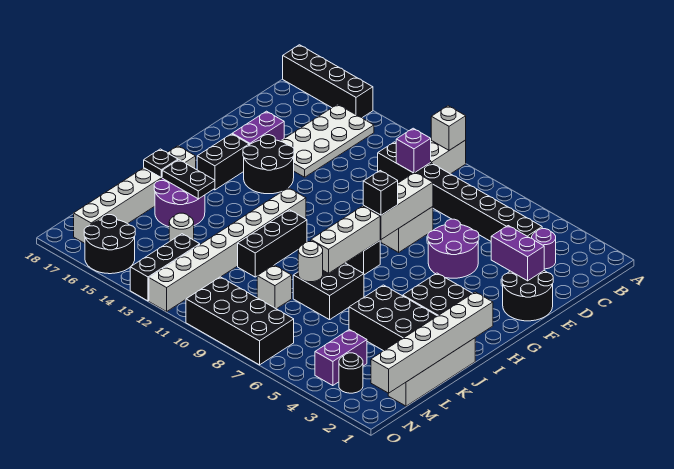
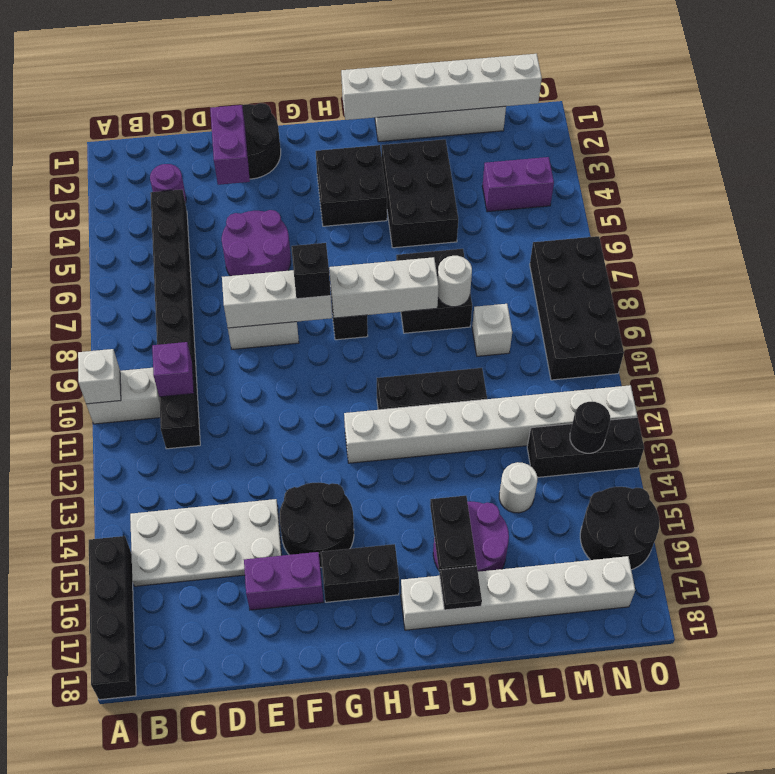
black 1x1 round brick [339,353,363,393] -> black 1x1 round brick moved to [570,402,610,453]

